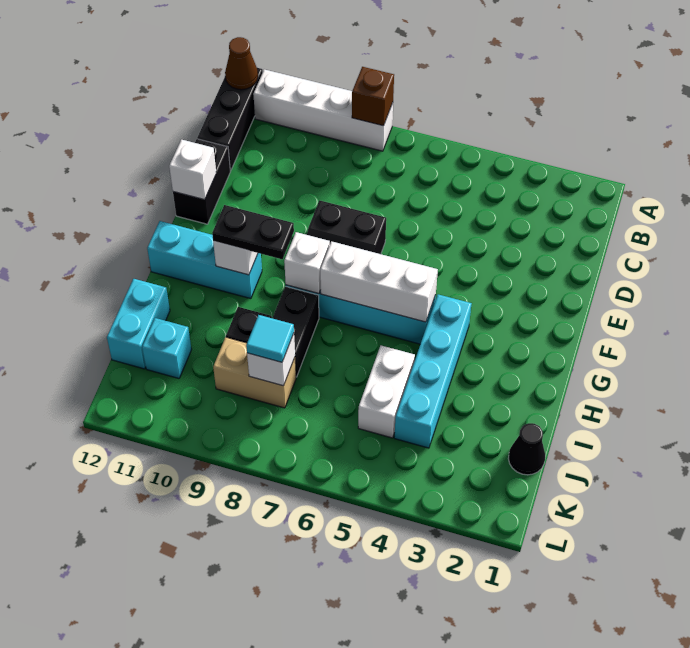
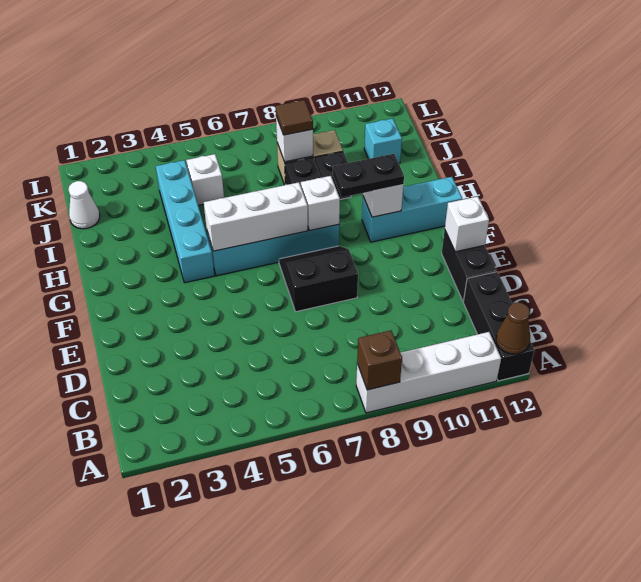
white 1x2 brick [358,345,415,438] -> white 1x1 brick [186,154,224,205]
cyan 1x2 brick [107,279,170,369] -> none
black 1x1 cone [508,423,545,475] -> white 1x1 cone [69,181,100,229]
cyan 1x1 tile [246,315,294,362] -> brown 1x1 tile [276,100,313,135]

